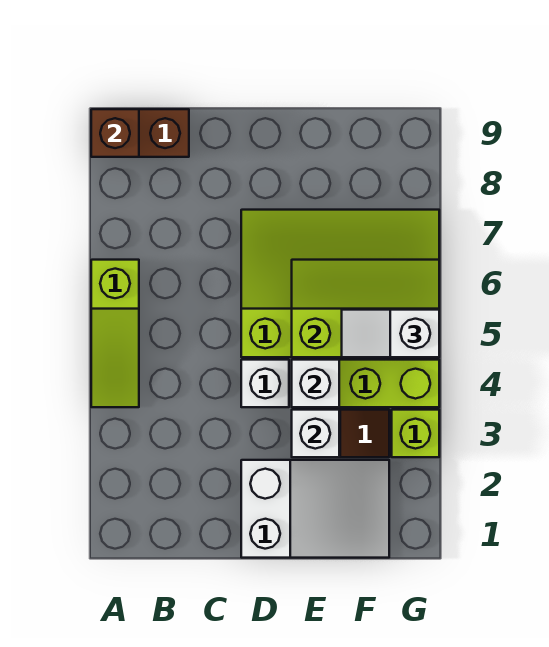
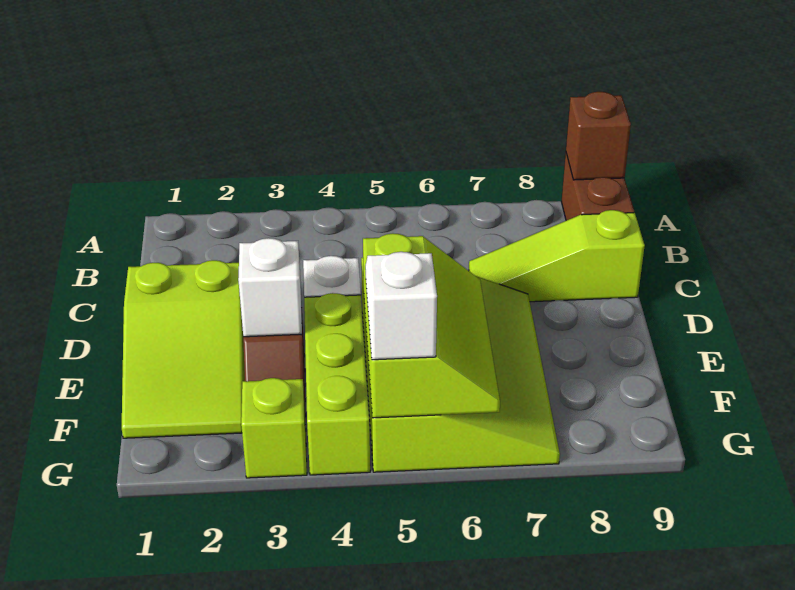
lime 1x3 slope [91,260,139,407] -> lime 1x3 slope moved to [469,210,645,302]
white 2x3 slope [241,460,389,558] -> lime 2x3 slope [122,260,245,438]
white 1x1 brick [292,360,339,407] -> none

